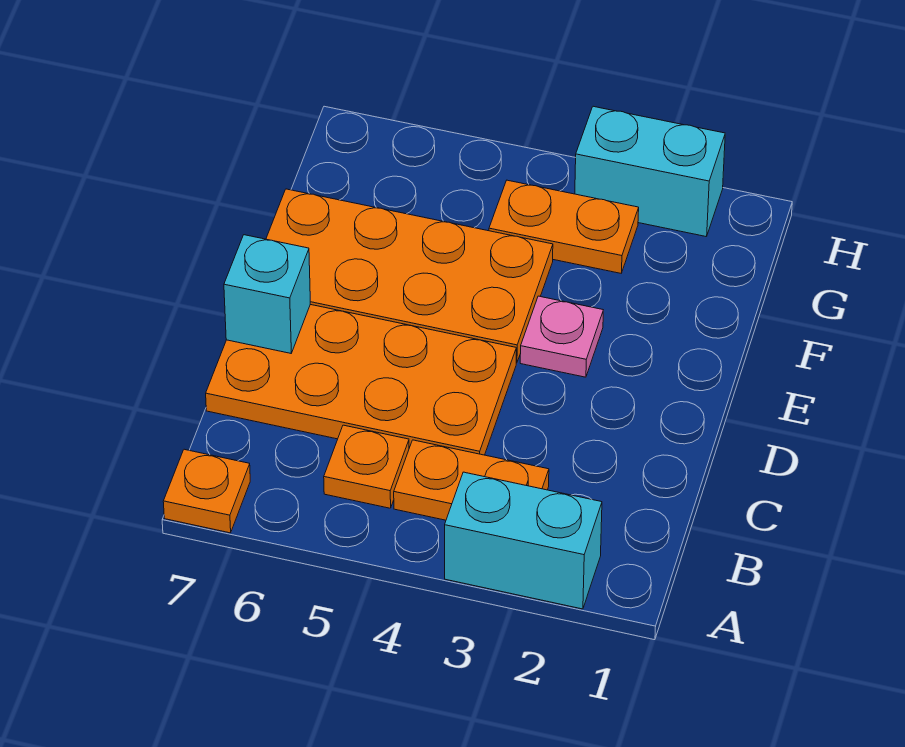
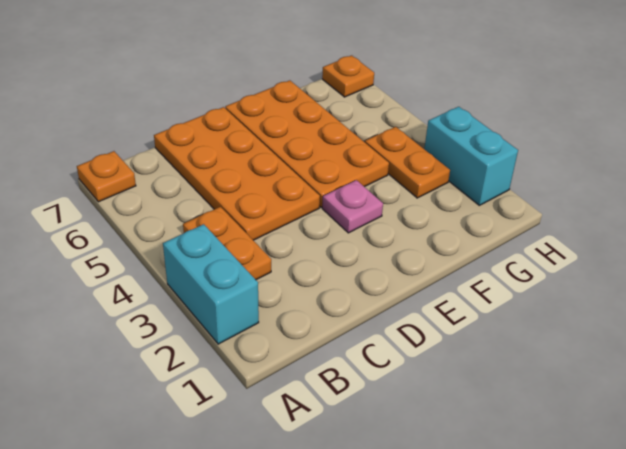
orange 1x1 plate [324,425,409,508] -> orange 1x1 plate moved to [322,55,374,97]
cyan 1x1 brick [224,235,310,353] -> none

